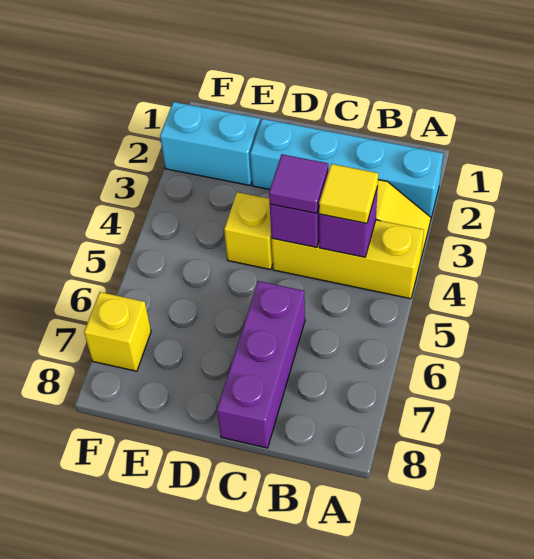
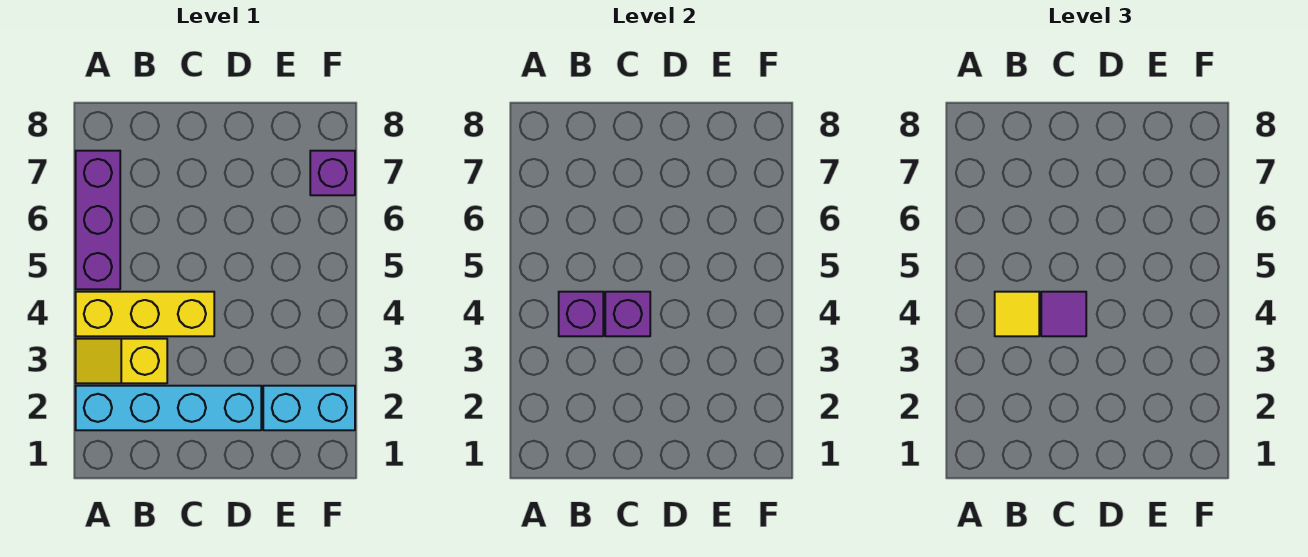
purple 1x3 brick [217,281,305,448] -> purple 1x3 brick moved to [76,151,120,289]
yellow 1x1 brick [224,192,273,270] -> none
yellow 1x1 brick [84,292,151,371] -> purple 1x1 brick [310,151,355,195]

